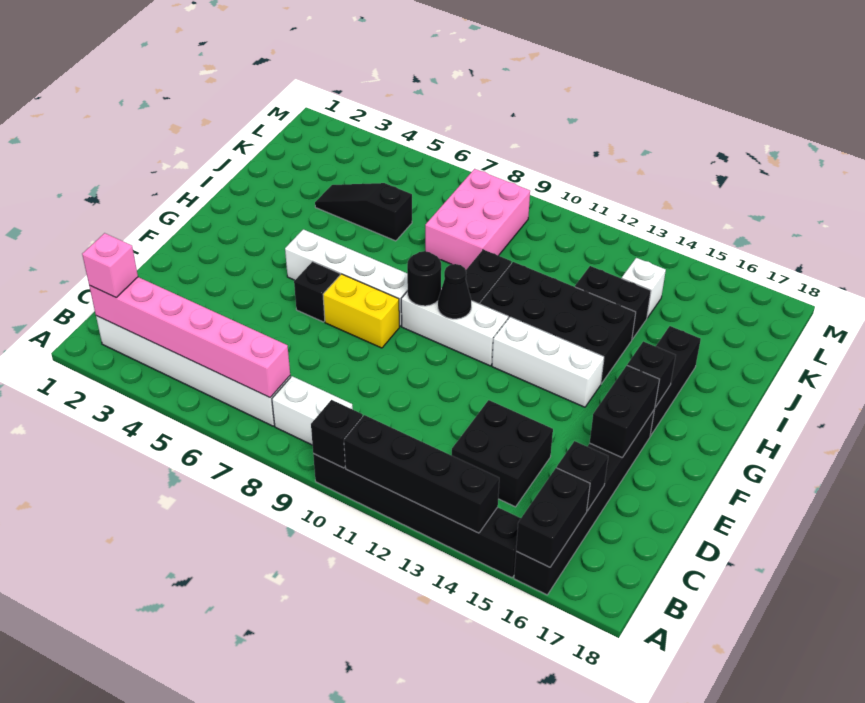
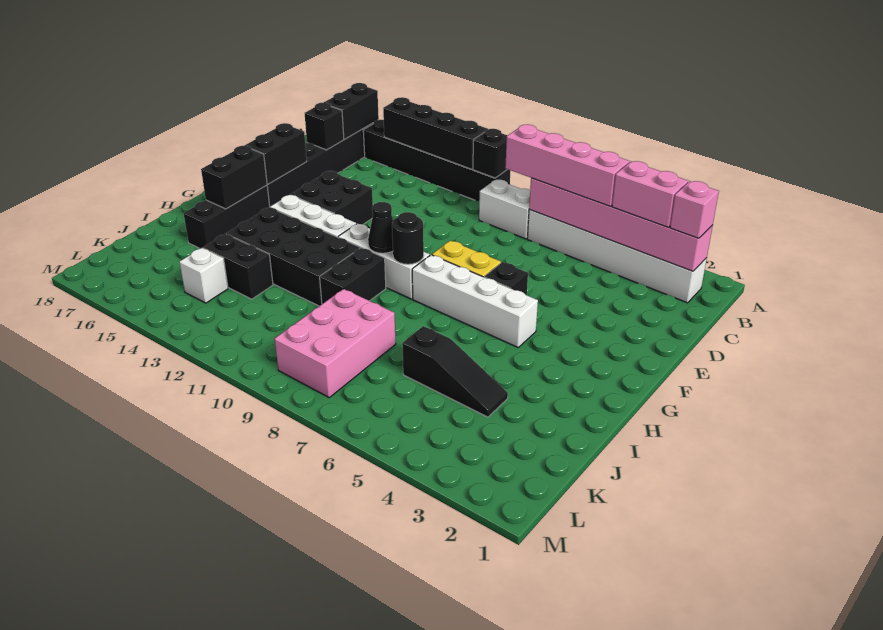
none -> pink 1x2 brick [612,161,688,227]
none -> pink 1x4 brick [505,124,630,206]
black 2x2 brick [452,400,553,507] -> black 2x2 brick moved to [291,171,373,224]
black 1x1 brick [627,341,676,407] -> black 1x2 brick [201,146,267,209]

